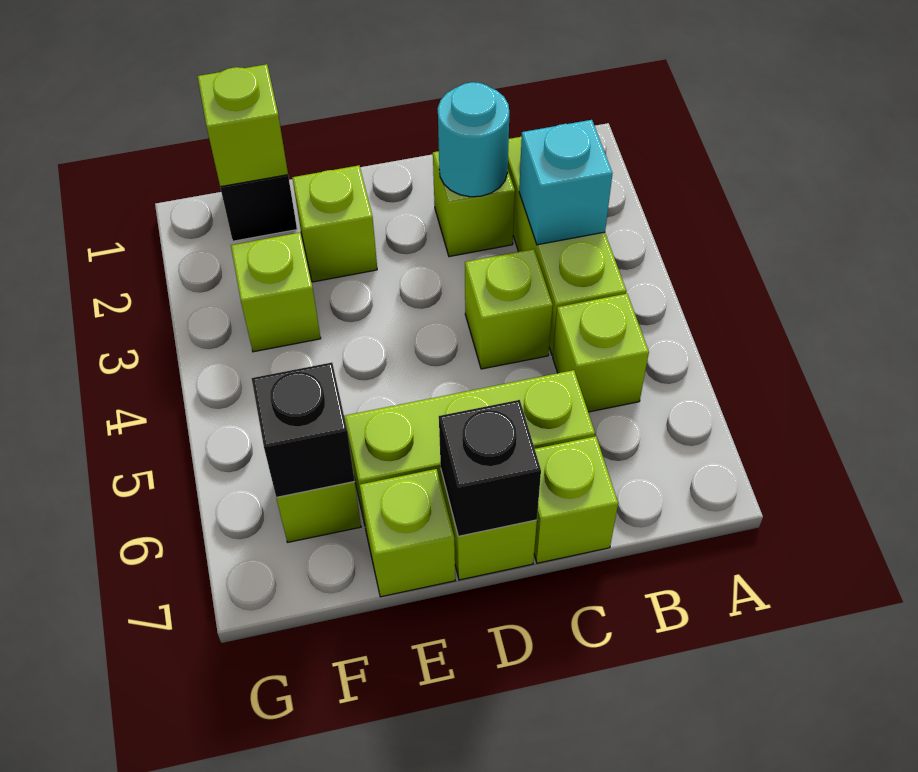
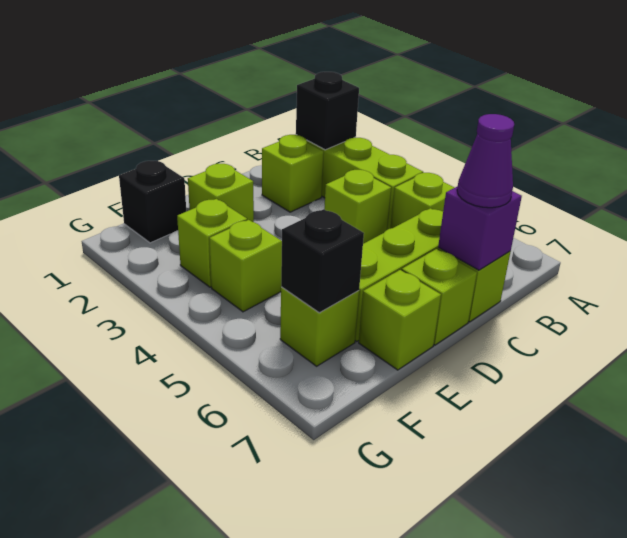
cyan 1x1 brick [519,120,613,245] -> none
cyan 1x1 round brick [438,82,509,197] -> none
none -> purple 1x1 brick [438,186,522,270]
none -> purple 1x1 cone [457,114,514,208]
black 1x1 brick [439,400,541,536] -> black 1x1 brick moved to [296,72,359,150]
lime 1x1 brick [198,64,288,187] -> lime 1x1 brick moved to [209,220,282,312]

